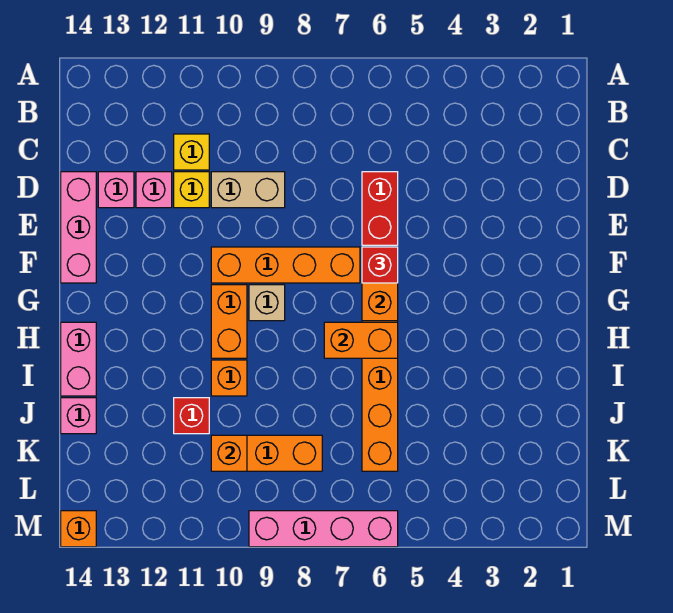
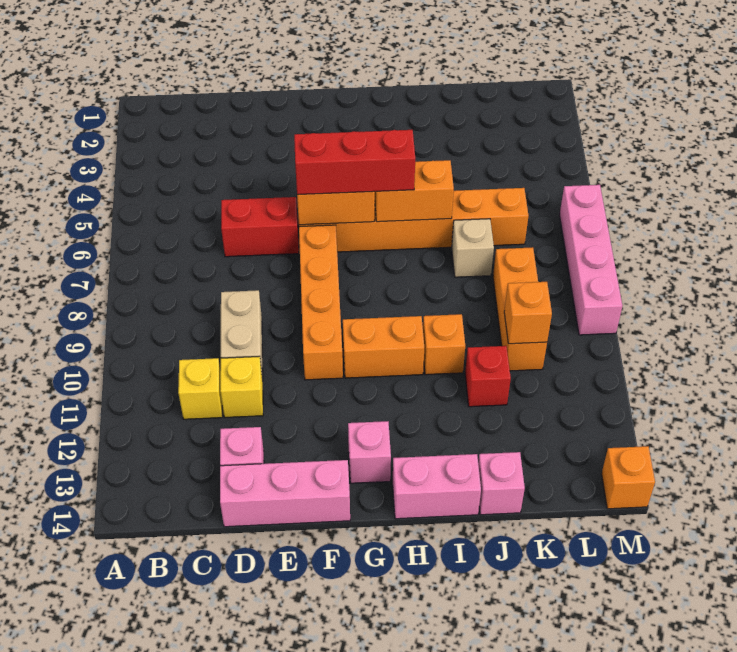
pink 1x1 brick [136,172,172,208] -> pink 1x1 brick moved to [348,421,391,483]
red 1x1 brick [362,247,398,283] -> red 1x3 brick [294,130,415,195]
tan 1x1 brick [249,285,285,321] -> tan 1x1 brick moved to [452,219,494,277]
orange 1x2 brick [324,322,398,358] -> orange 1x2 brick turned to [375,160,454,222]

